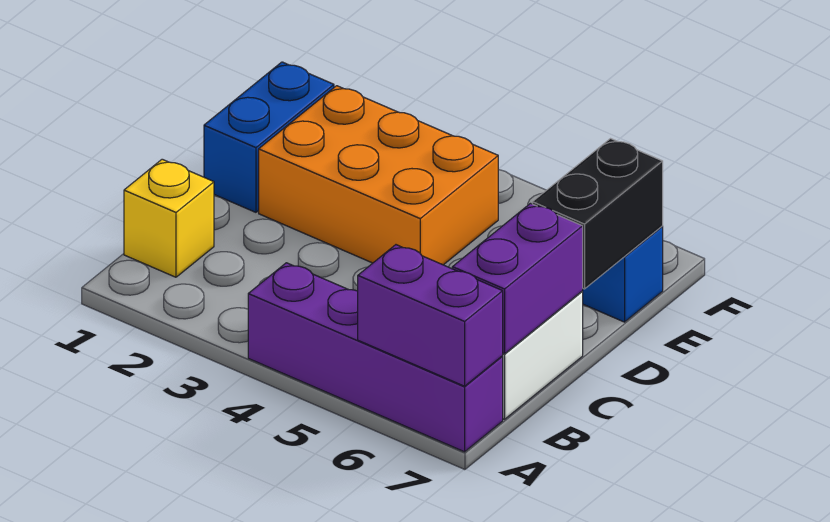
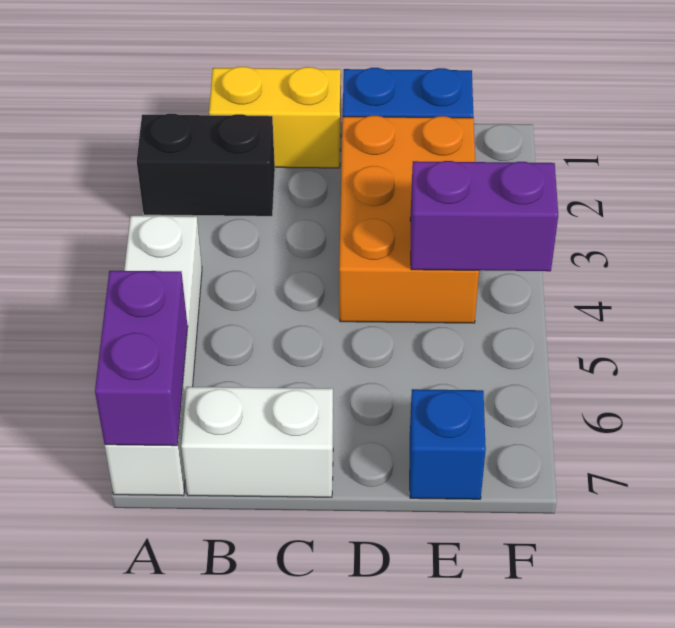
purple 1x4 brick [248,263,503,452] -> white 1x4 brick [105,216,202,496]
yellow 1x1 brick [124,159,214,277] -> yellow 1x2 brick [209,67,341,168]
purple 1x2 brick [452,203,583,354] -> purple 1x2 brick moved to [410,161,558,271]
black 1x2 brick [532,139,663,289] -> black 1x2 brick moved to [137,114,275,216]

